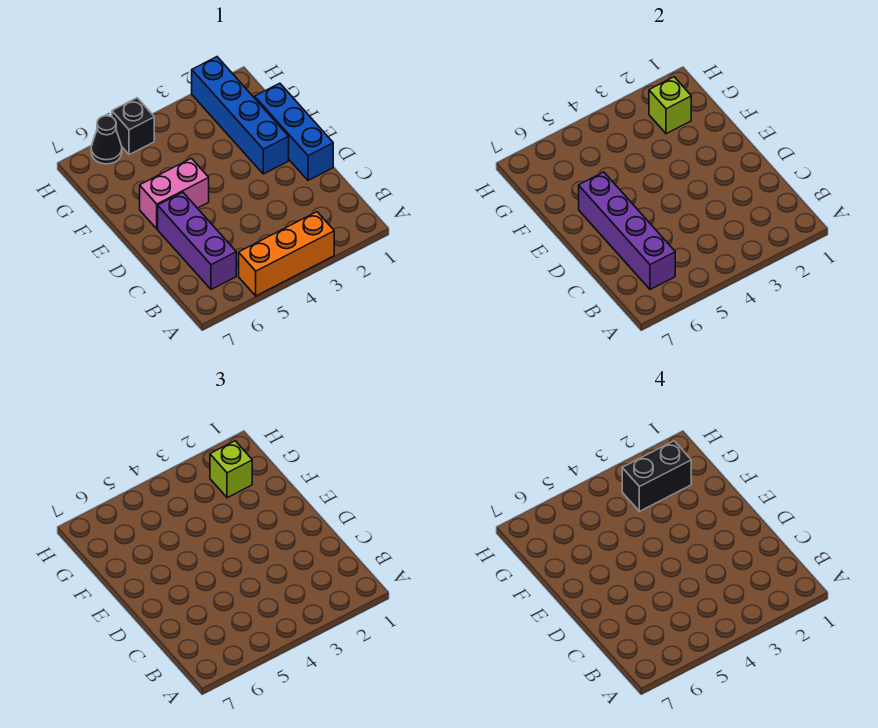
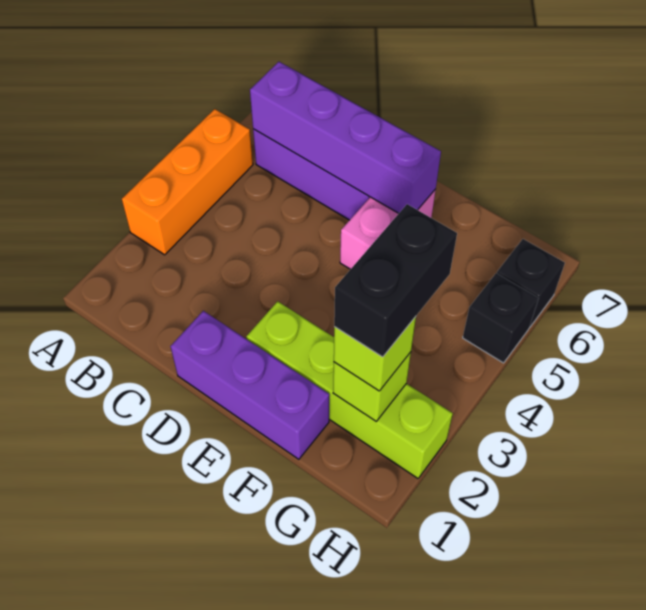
blue 1x3 brick [255,83,333,180] -> purple 1x3 brick [171,311,329,459]
blue 1x4 brick [192,57,289,174] -> lime 1x4 brick [246,301,453,478]
black 1x1 cone [91,116,122,164] -> black 1x1 brick [497,239,565,327]

